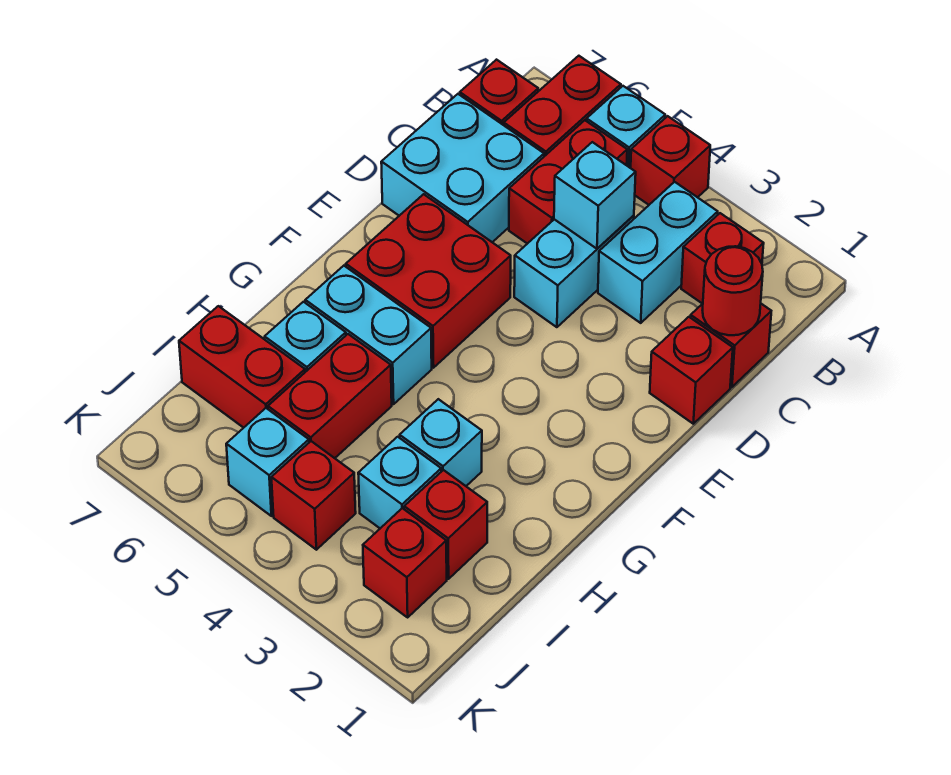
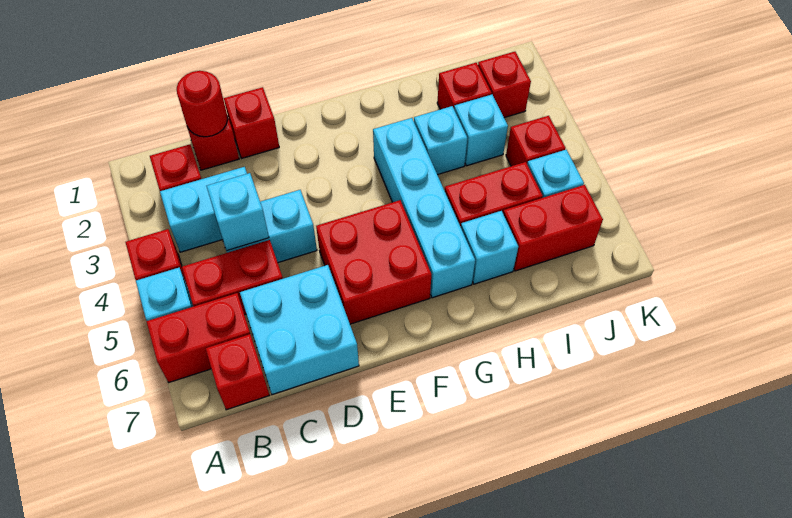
cyan 1x2 brick [305,266,432,404] -> cyan 1x4 brick [373,118,475,298]
red 1x2 brick [179,306,305,428] -> red 1x2 brick turned to [503,185,603,271]

